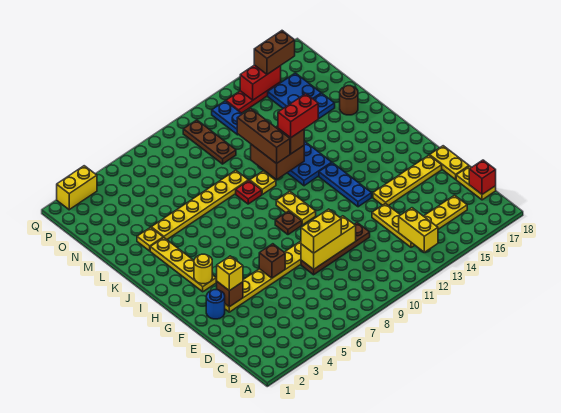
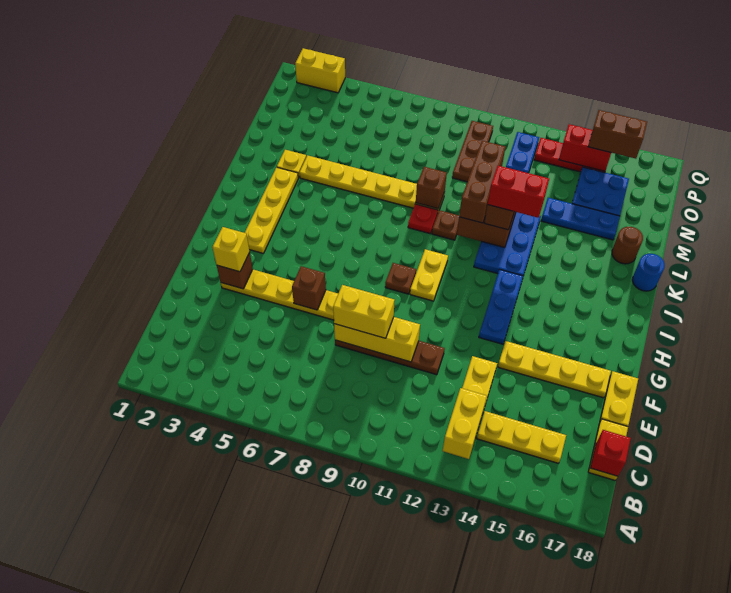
blue 1x1 round brick [206,290,225,319] -> blue 1x1 round brick moved to [632,254,665,291]
yellow 1x1 round brick [194,254,212,284] -> none
yellow 1x1 plate [250,171,276,195] -> brown 1x1 plate [432,210,459,240]
none -> brown 1x1 brick [416,167,447,209]

